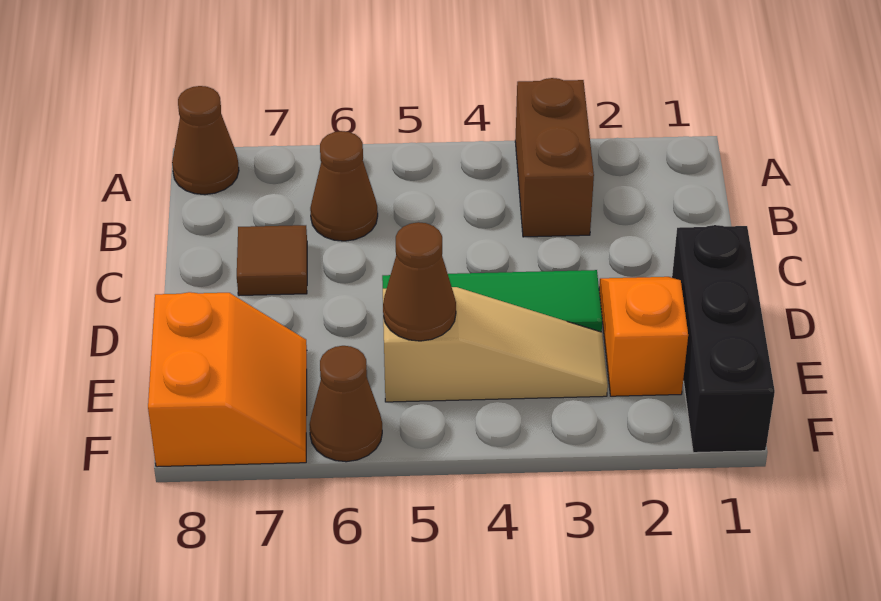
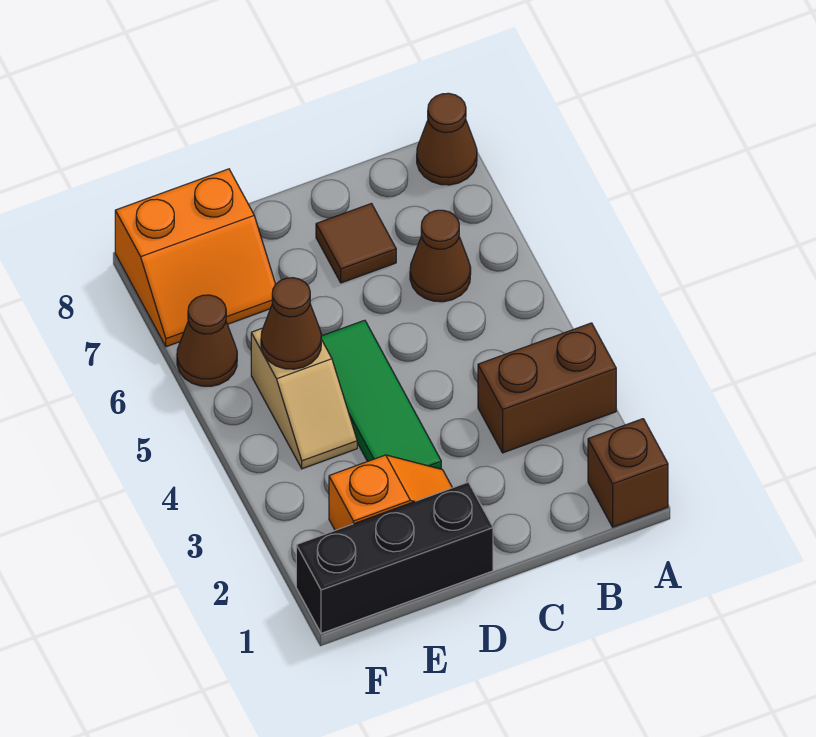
none -> brown 1x1 brick [588,419,668,527]
tan 1x3 slope [383,287,608,402] -> tan 1x2 slope [251,328,357,469]

